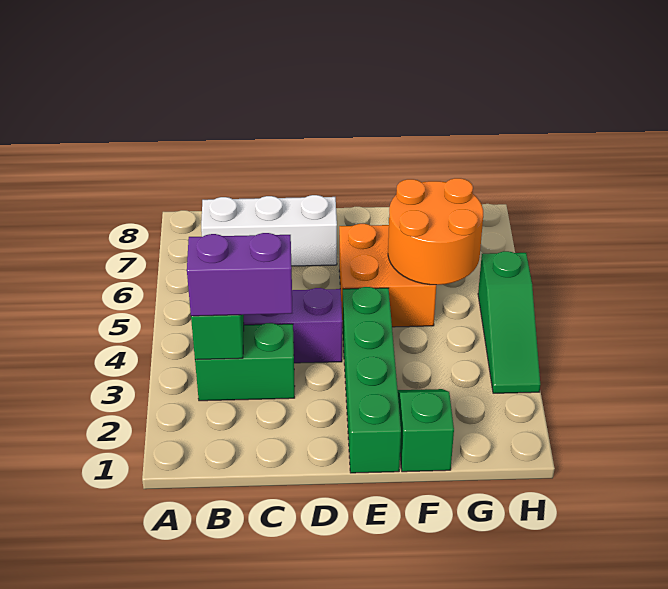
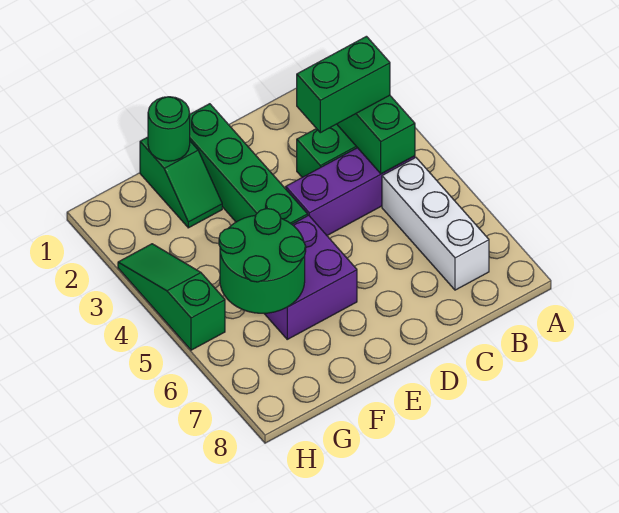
purple 1x2 brick [187,233,292,316] -> green 1x2 brick [297,36,390,133]
white 1x3 brick [201,195,337,266] -> white 1x3 brick turned to [382,158,489,290]
orange 2x2 brick [339,224,436,328] -> purple 2x2 brick [264,215,357,339]
none -> green 1x1 round brick [148,97,190,161]
orange 2x2 round brick [388,178,483,285] -> green 2x2 round brick [219,209,306,313]

